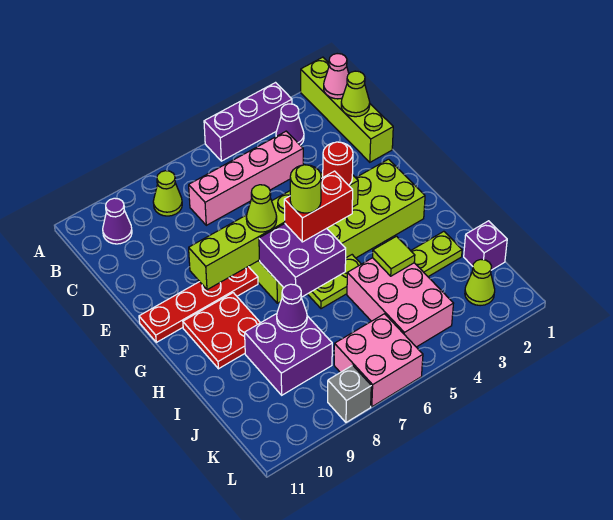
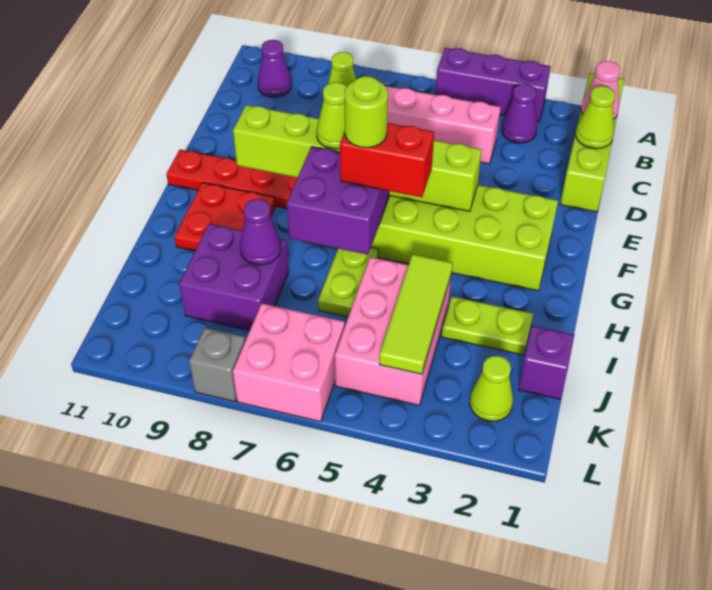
red 1x1 round brick [323,142,353,185] -> none
lime 1x2 plate [308,255,361,309] -> lime 1x2 plate turned to [318,247,378,317]
lime 1x1 tile [373,236,415,276] -> lime 1x3 tile [379,254,453,374]

